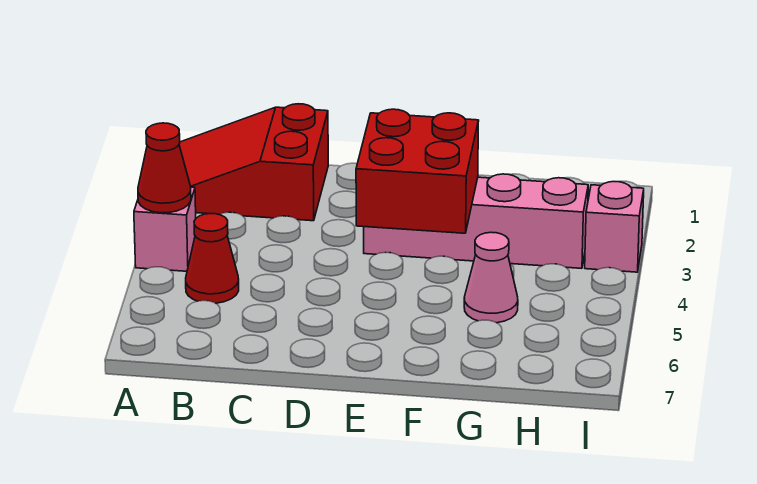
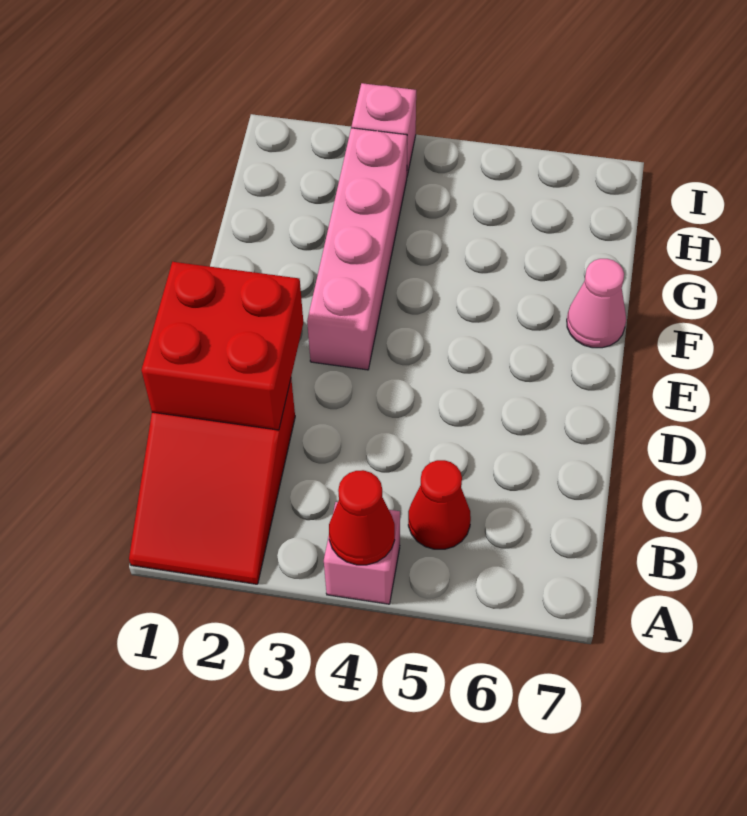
red 2x2 brick [356,109,479,233] -> red 2x2 brick moved to [141,262,303,430]
pink 1x1 cone [464,232,518,323] -> pink 1x1 cone moved to [567,259,626,348]

